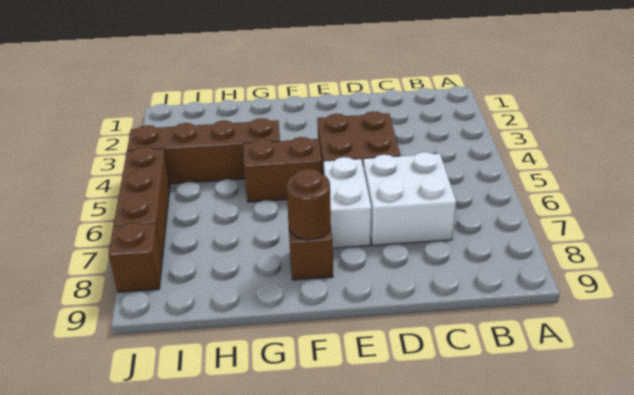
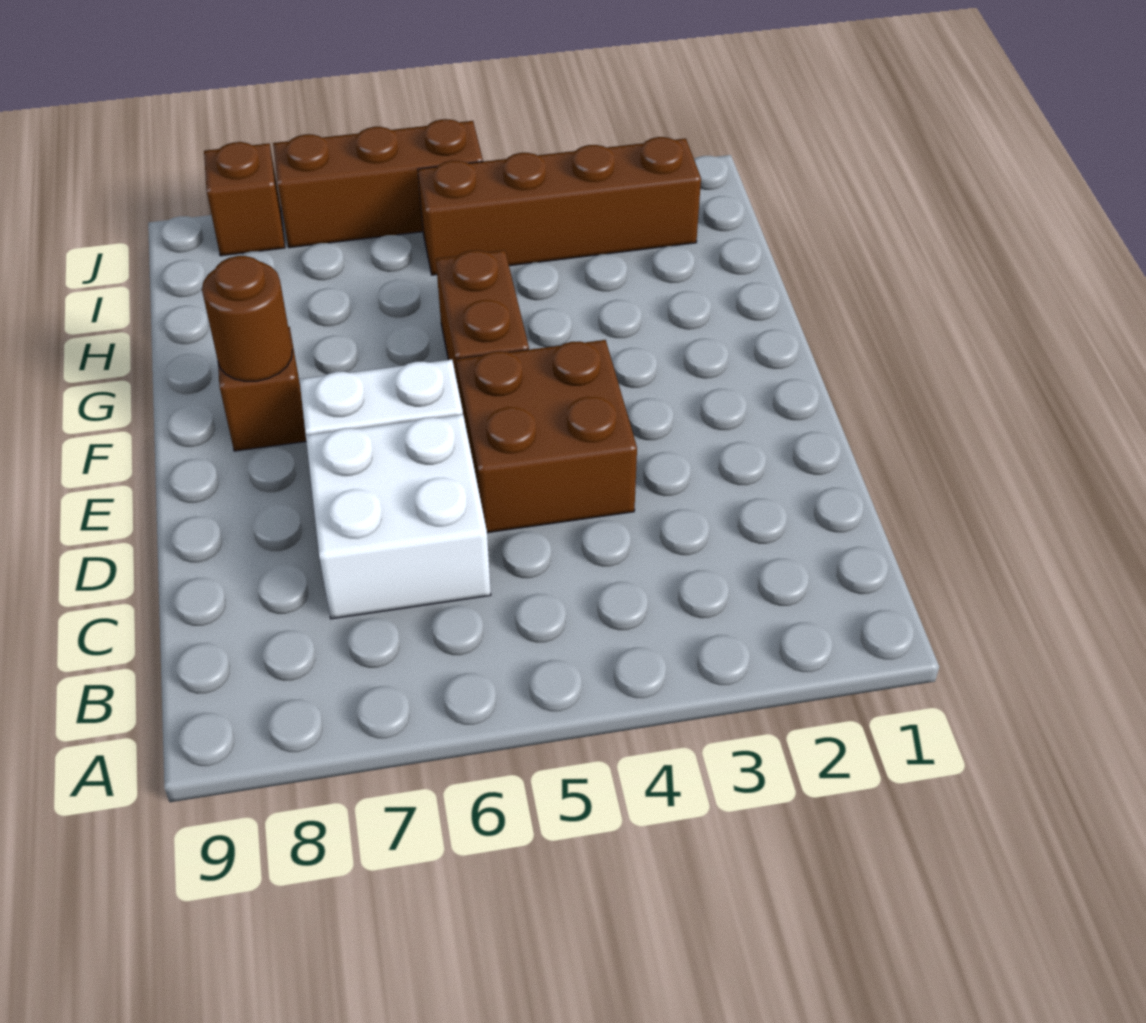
brown 1x4 brick [127,118,280,184] -> brown 1x4 brick turned to [418,137,701,275]

